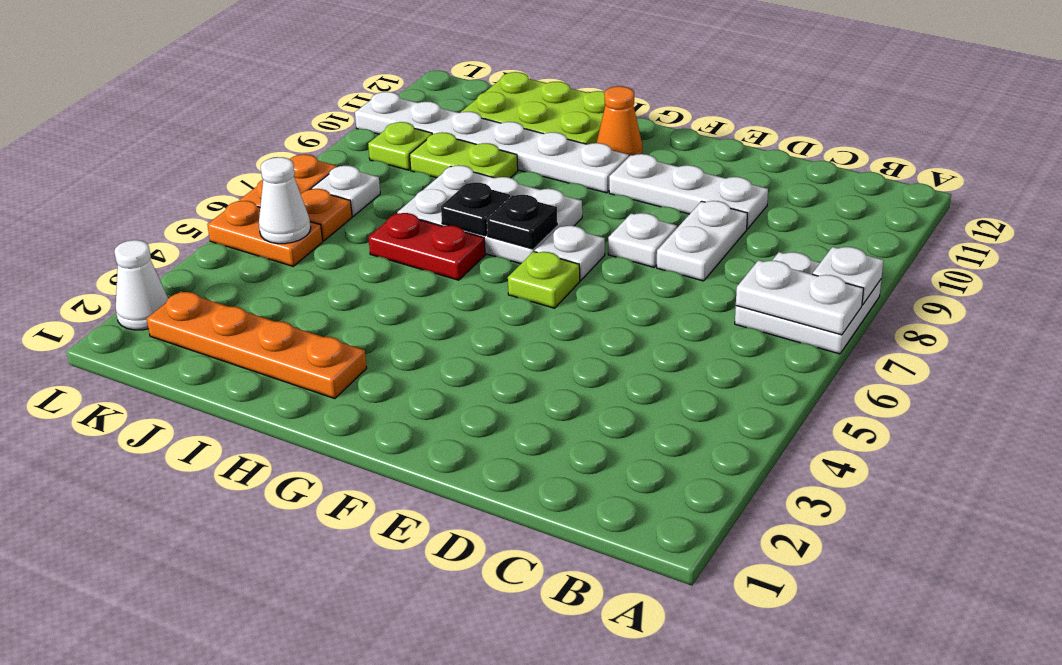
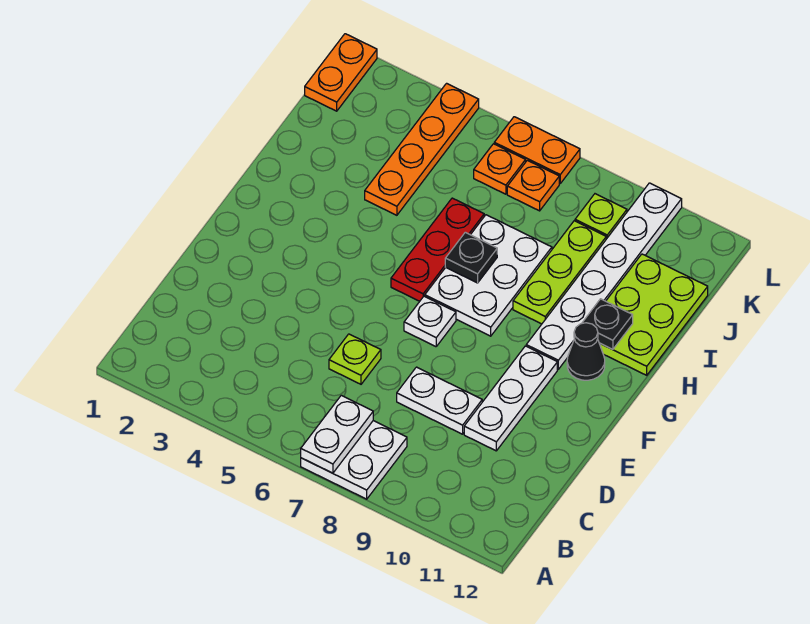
white 1x1 plate [813,247,883,305] -> none
white 1x1 plate [608,213,677,267] -> none
lime 1x1 plate [508,251,580,308] -> lime 1x1 plate moved to [329,334,381,384]
black 1x1 plate [487,195,557,249] -> black 1x1 plate moved to [582,299,633,349]
orange 1x1 cone [597,86,642,156] -> black 1x1 cone [567,323,605,380]
orange 1x4 plate [147,291,367,399] -> orange 1x4 plate moved to [365,83,479,215]
red 1x2 plate [368,213,485,280] -> red 1x3 plate [391,198,484,301]
lime 1x2 plate [410,132,518,178] -> lime 1x3 plate [513,221,606,324]
orange 1x2 plate [207,201,323,266] -> orange 1x2 plate moved to [305,34,377,111]
white 1x1 cone [259,157,311,244] -> none
white 1x1 plate [311,166,380,216] -> orange 1x1 plate [507,160,559,211]
white 1x1 cone [114,240,168,330] -> none

